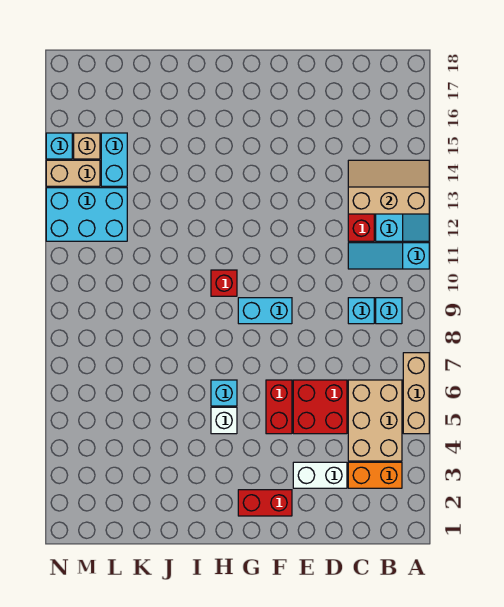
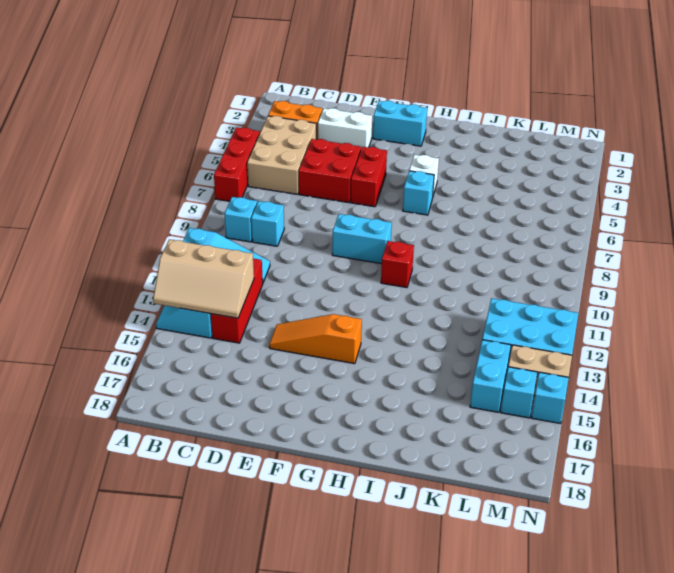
tan 1x3 brick [403,353,429,434] -> red 1x3 brick [214,127,260,201]
none -> orange 1x3 slope [269,314,362,364]
red 1x2 brick [238,490,292,516] -> cyan 1x2 brick [373,101,427,146]
tan 1x1 brick [74,133,100,159] -> cyan 1x1 brick [501,367,537,418]

